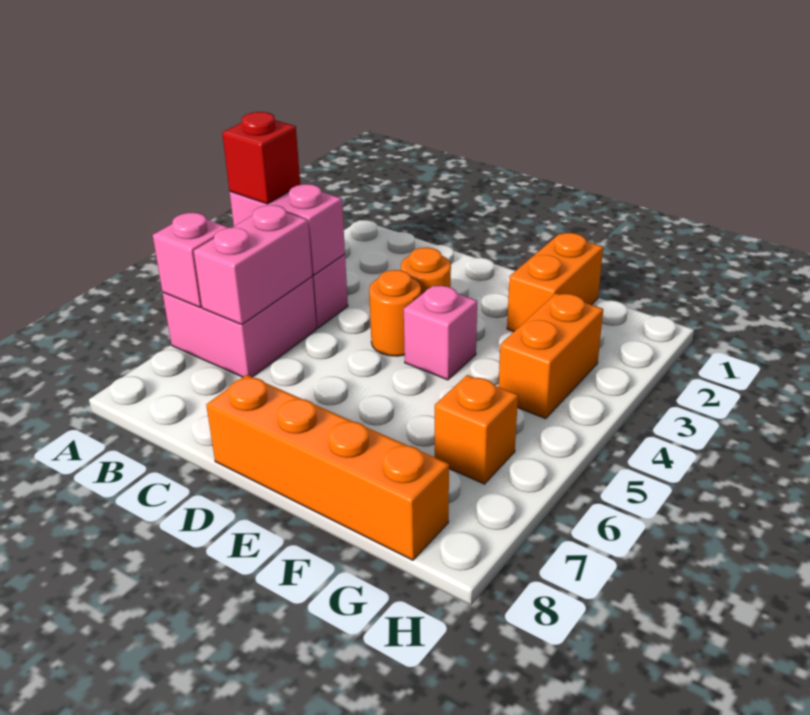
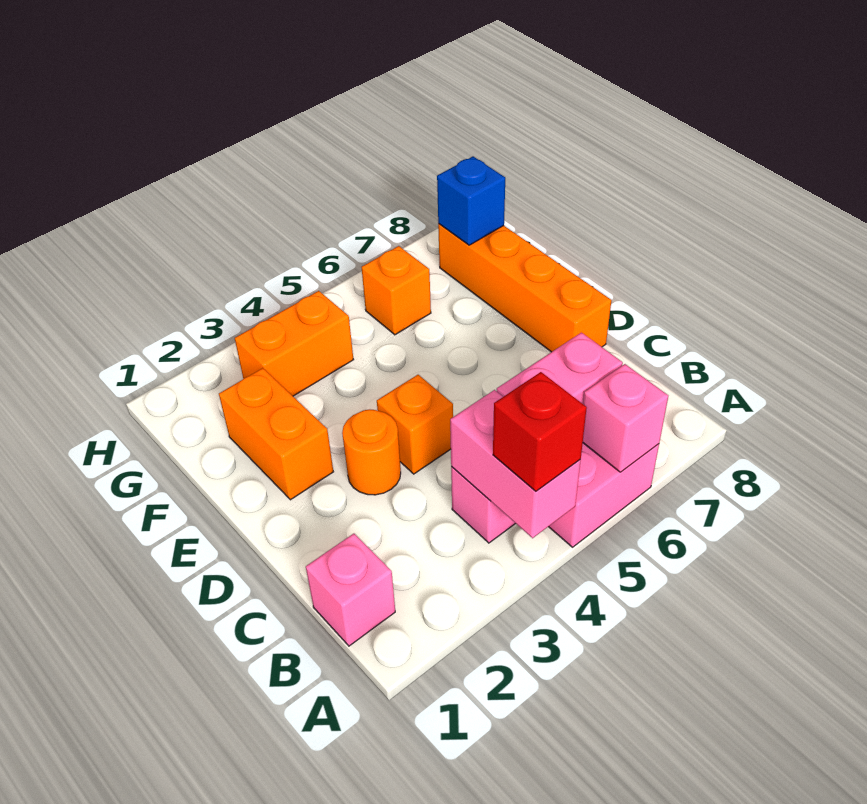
orange 1x1 round brick [369,270,421,356] -> orange 1x1 brick [377,375,453,474]
pink 1x1 brick [404,285,477,380] -> pink 1x1 brick moved to [306,534,395,646]
orange 1x2 brick [507,233,603,332] -> orange 1x2 brick turned to [219,368,333,500]
none -> blue 1x1 brick [437,157,505,245]

